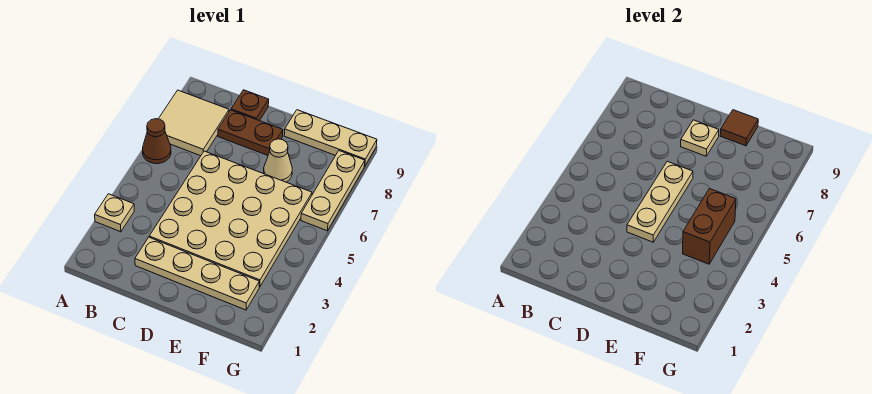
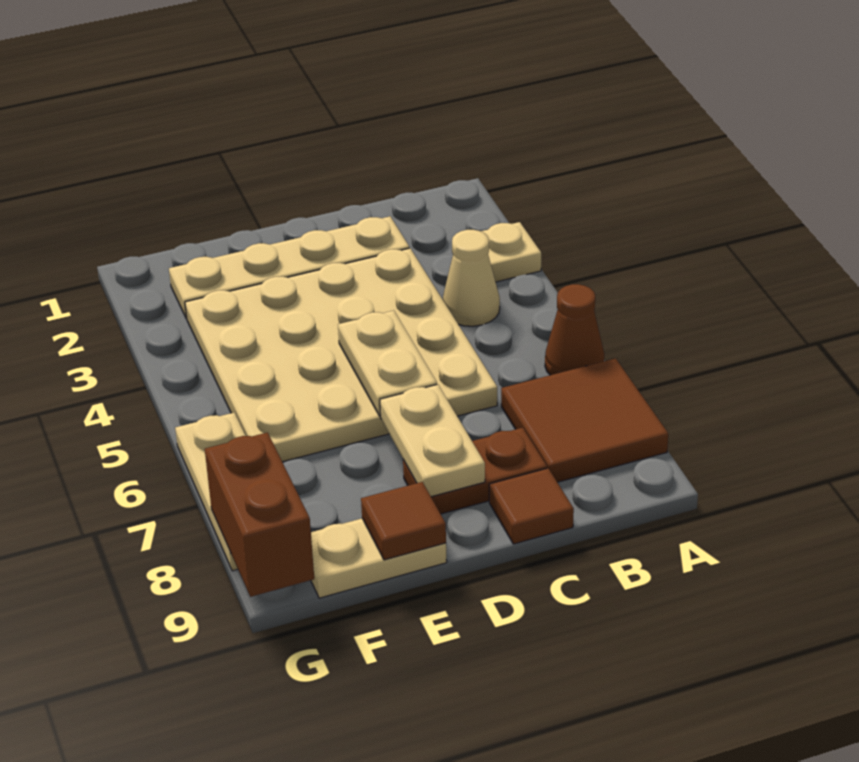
tan 2x2 tile [159,90,229,156] -> brown 2x2 tile [501,358,668,482]
brown 1x1 plate [231,90,269,121] -> brown 1x1 tile [489,468,574,544]
tan 1x3 plate [627,161,693,242] -> tan 1x2 plate [338,310,437,416]
tan 1x1 plate [681,120,719,156] -> tan 1x2 plate [380,384,485,497]
tan 1x1 cone [264,139,292,182] -> tan 1x1 cone moved to [443,230,500,326]
tan 1x3 plate [284,110,377,166] -> tan 1x2 plate [311,519,447,598]
brown 1x2 brick [683,189,736,264] -> brown 1x2 brick moved to [205,433,314,597]

